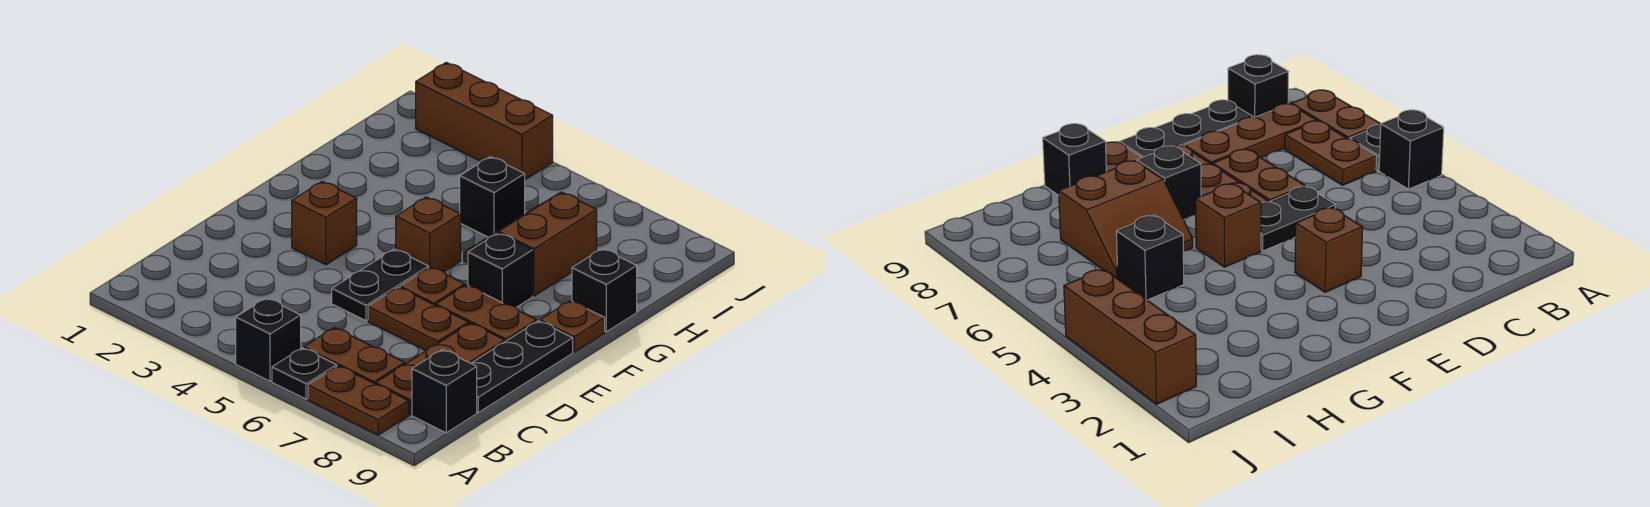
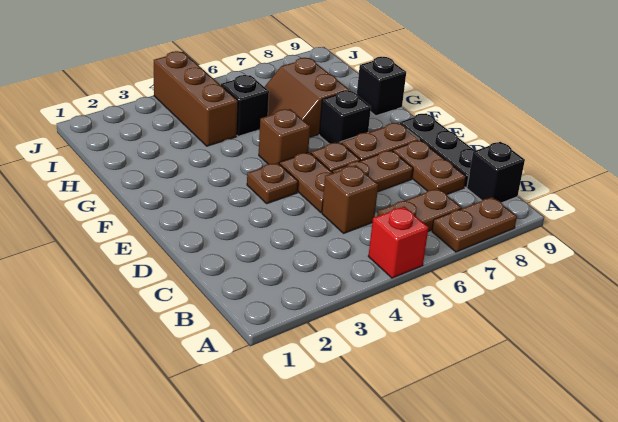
black 1x1 brick [236,298,301,381] -> red 1x1 brick [368,207,429,278]
black 1x1 plate [272,348,337,399] -> none
brown 1x3 plate [376,323,505,415] -> brown 1x2 plate [393,140,466,195]
black 1x2 plate [332,249,429,321] -> brown 1x2 plate [279,152,333,212]
brown 1x1 brick [292,181,357,265] -> brown 1x1 brick moved to [322,165,378,233]
brown 1x1 plate [540,301,605,352] -> brown 1x1 plate moved to [247,163,298,204]
brown 1x3 brick [416,62,553,180] -> brown 1x3 brick turned to [154,51,238,146]

